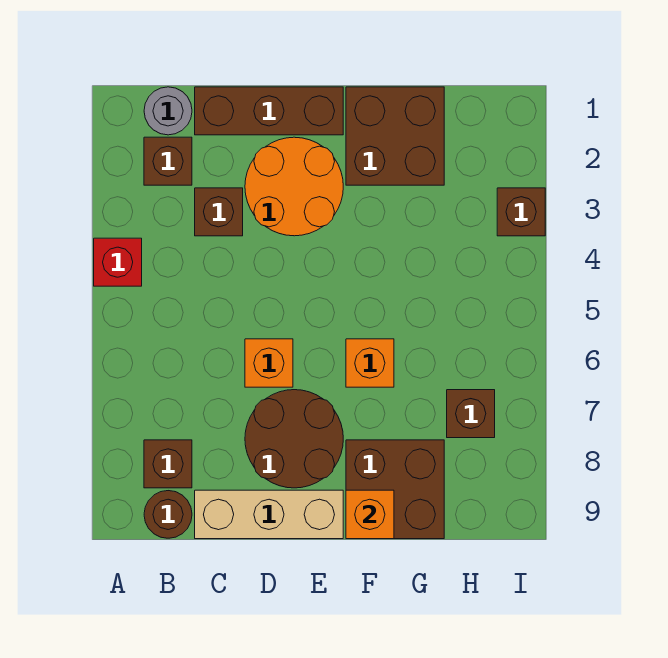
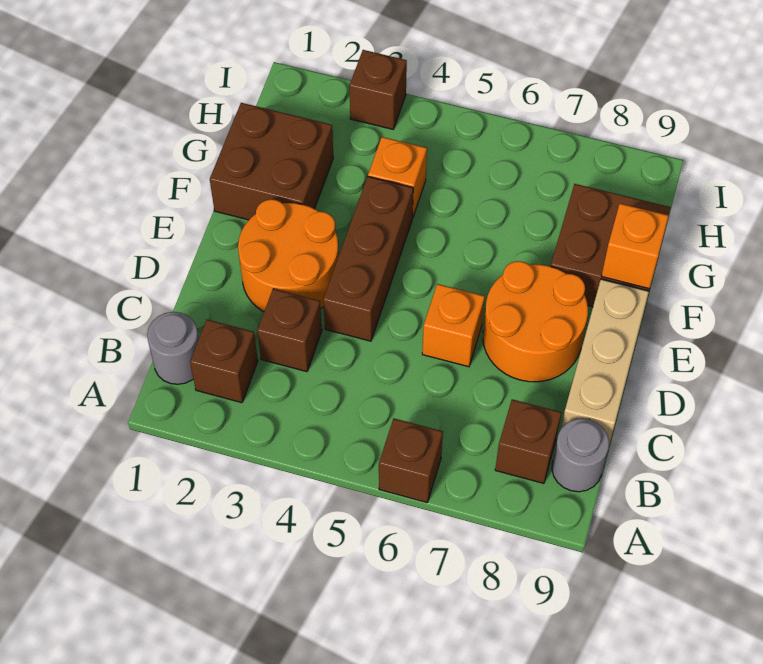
red 1x1 brick [94,238,142,286] -> none
brown 1x1 round brick [144,491,192,538] -> grey 1x1 round brick [552,419,609,492]
brown 1x3 brick [195,87,343,135] -> brown 1x3 brick moved to [323,177,413,341]
brown 2x2 round brick [245,390,343,488] -> orange 2x2 round brick [483,261,588,382]
orange 1x1 brick [346,339,394,387] -> orange 1x1 brick moved to [368,137,427,218]
brown 1x1 brick [447,390,495,438] -> brown 1x1 brick moved to [379,419,443,502]

